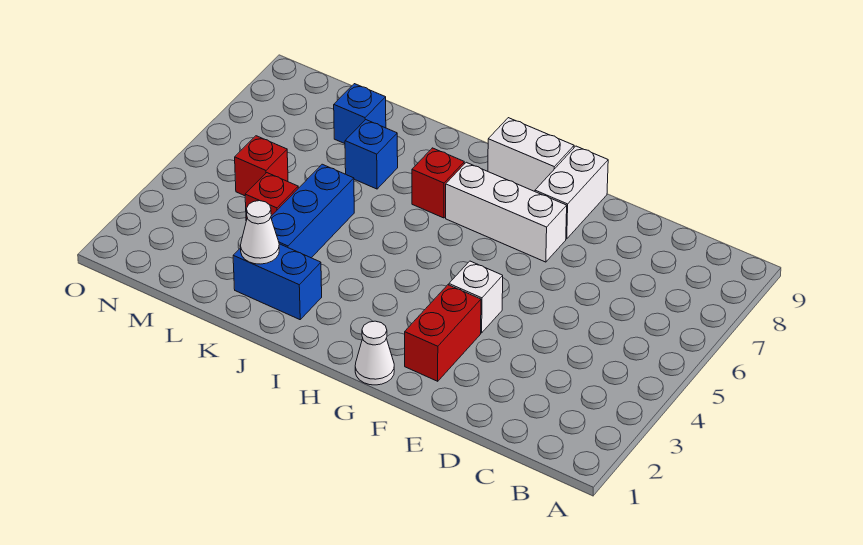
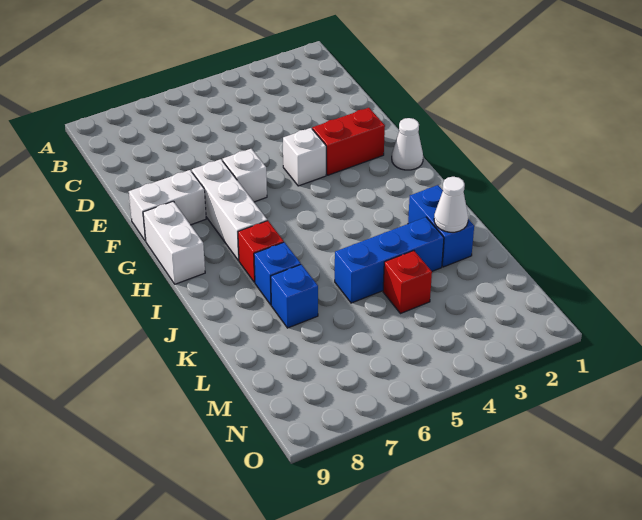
none -> white 1x1 brick [223,149,267,202]
blue 1x1 brick [334,84,386,144] -> blue 1x1 brick moved to [254,242,301,305]
red 1x1 brick [235,136,288,196] -> none

